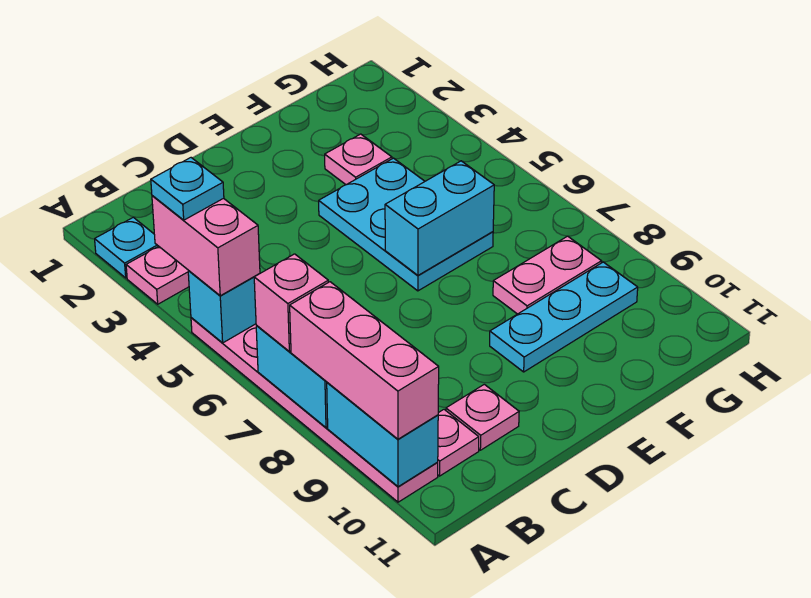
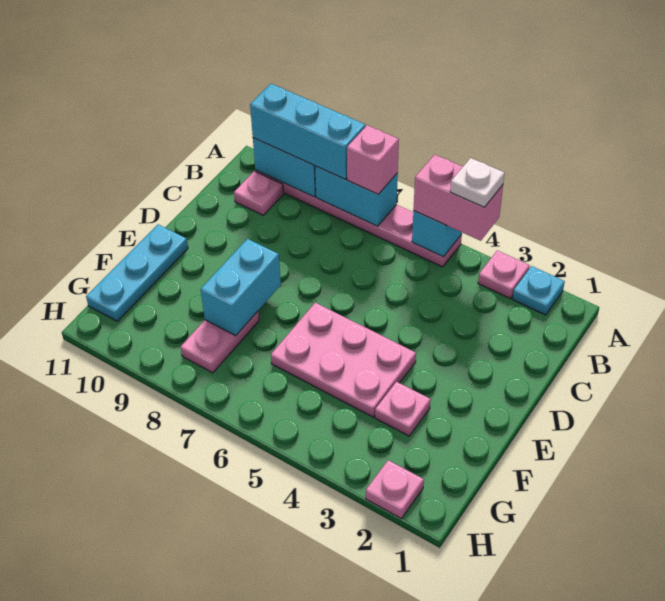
cyan 1x1 plate [151,158,224,220] -> white 1x1 plate [450,158,505,207]
pink 1x3 brick [290,282,439,439] -> cyan 1x3 brick [250,84,365,179]
pink 1x1 plate [446,384,519,450] -> pink 1x1 plate moved to [366,460,424,519]
cyan 2x3 plate [319,158,493,291] -> pink 2x3 plate [271,303,416,417]
cyan 1x2 brick [385,161,494,275] -> cyan 1x2 brick moved to [201,239,281,336]
cyan 1x3 plate [490,262,638,372] -> cyan 1x3 plate moved to [86,224,188,321]

